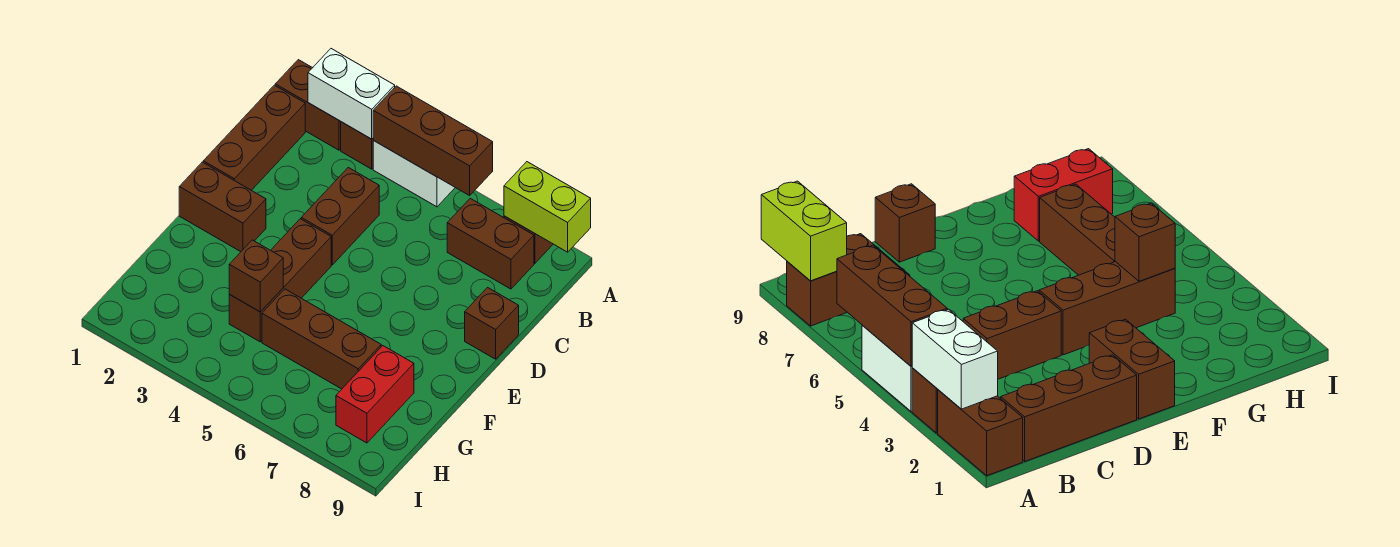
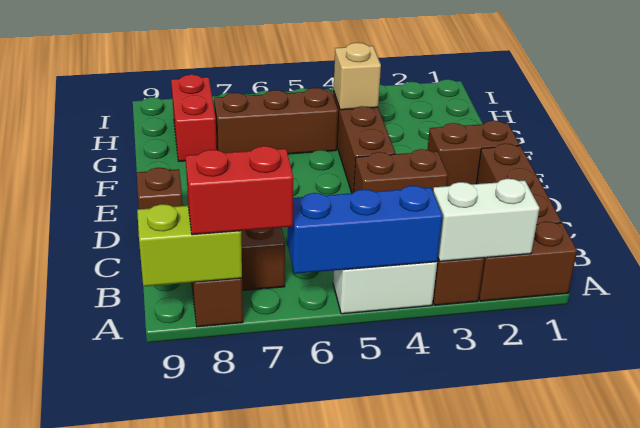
brown 1x3 brick [373,86,493,195] -> blue 1x3 brick [288,186,443,274]
none -> red 1x2 brick [186,146,293,235]
brown 1x2 brick [301,168,379,265] -> brown 1x2 brick turned to [354,149,448,192]
brown 1x1 brick [229,240,283,312] -> tan 1x1 brick [334,43,381,110]

